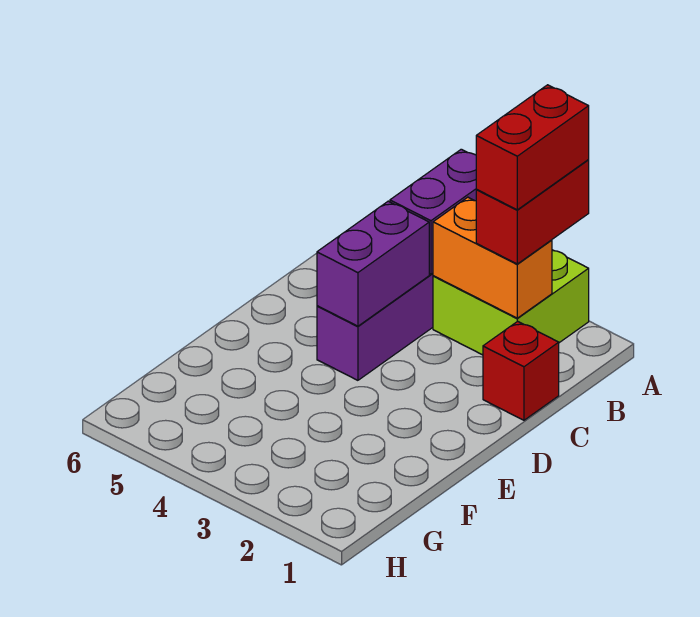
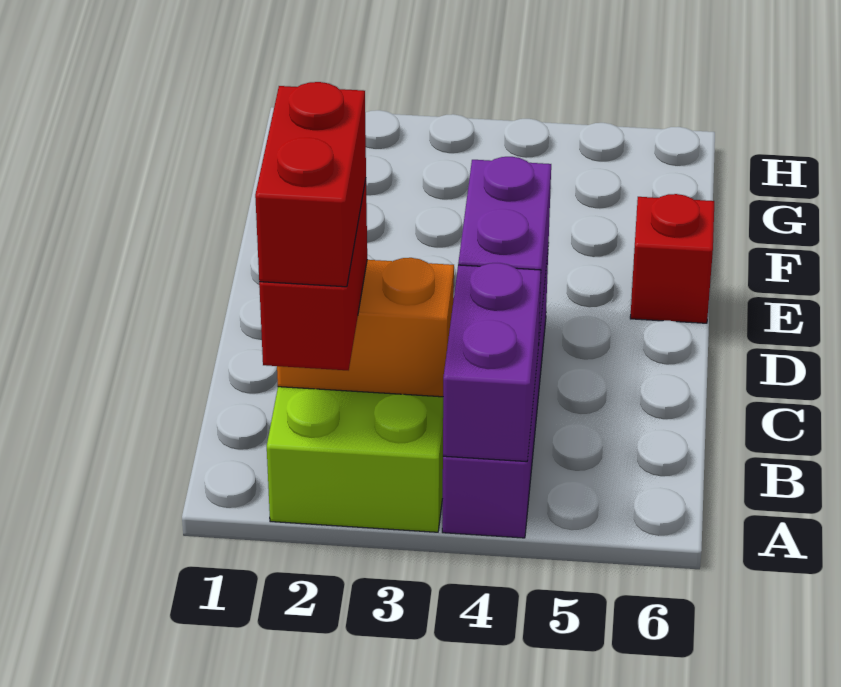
red 1x1 brick [483,321,559,420] -> red 1x1 brick moved to [630,194,714,323]

